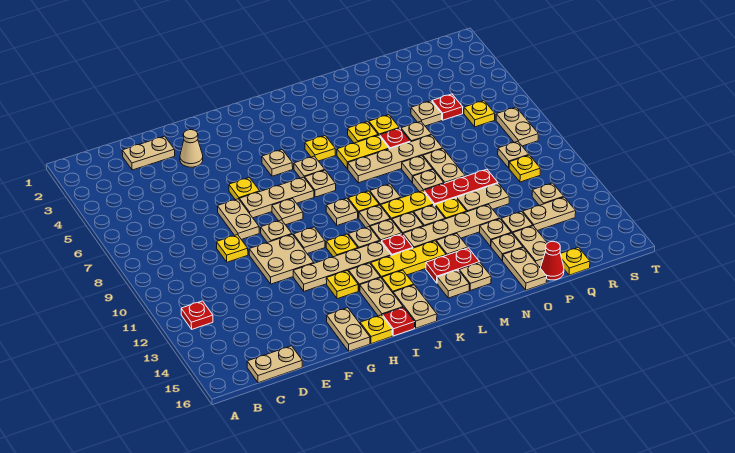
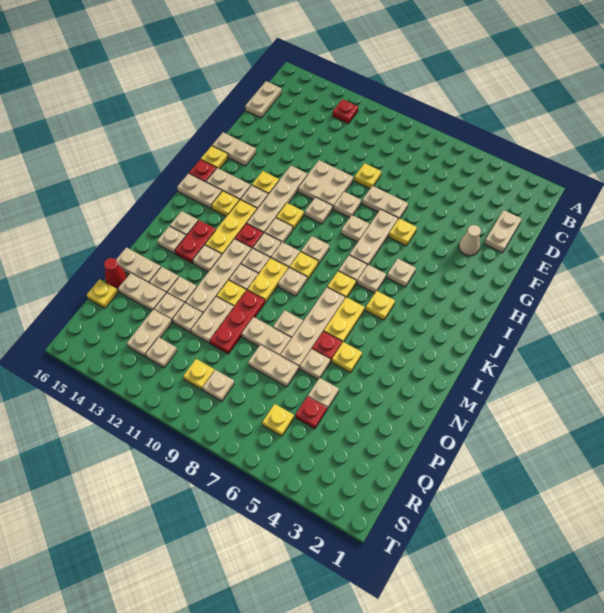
yellow 1x1 plate [348,122,378,143] -> yellow 1x1 plate moved to [327,271,356,298]
tan 1x1 plate [412,170,444,192] -> tan 1x1 plate moved to [172,303,203,333]
tan 1x2 plate [496,107,538,146] -> tan 1x2 plate moved to [248,345,299,387]

